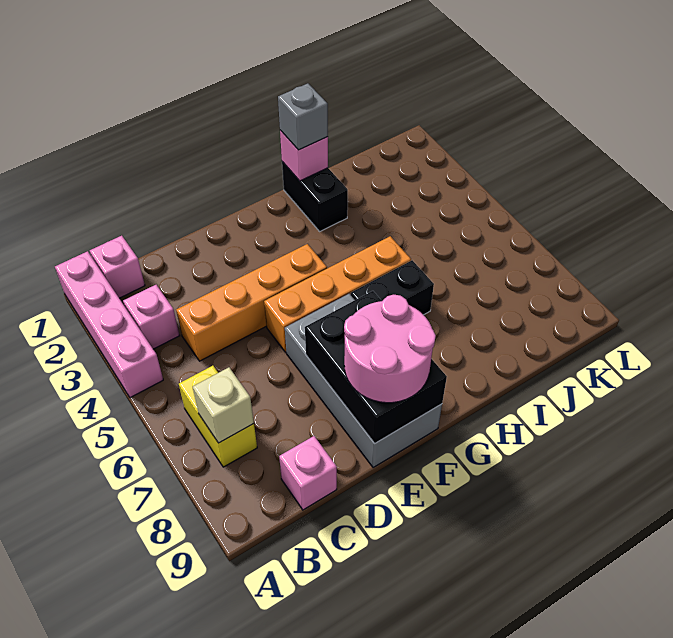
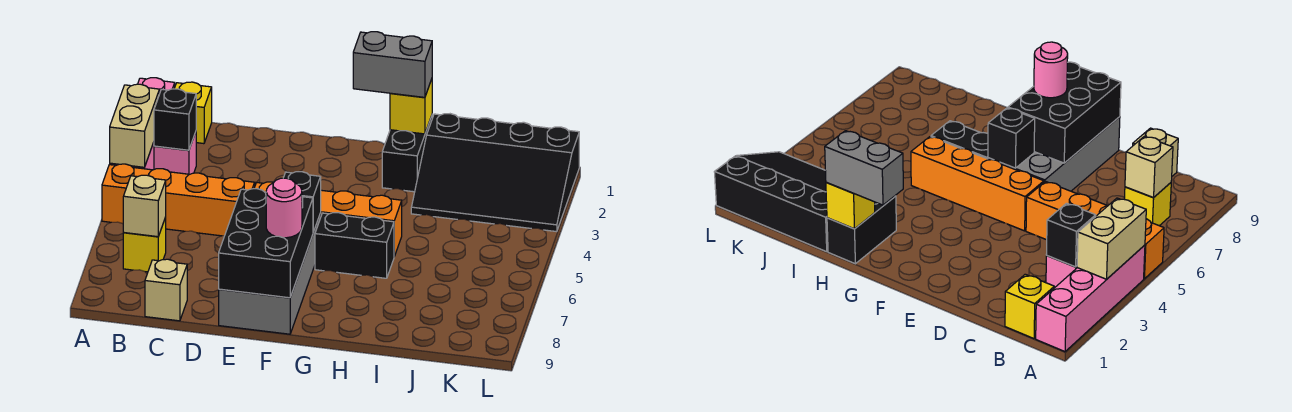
none -> tan 1x2 brick [110,84,159,167]
pink 1x1 brick [90,236,145,298] -> yellow 1x1 brick [174,82,212,144]
none -> black 1x1 brick [154,89,196,150]
yellow 1x2 brick [179,366,257,467] -> yellow 1x1 brick [123,218,166,272]
orange 1x4 brick [176,244,327,361] -> orange 1x4 brick moved to [102,164,255,236]
pink 1x1 brick [279,436,337,510] -> tan 1x1 brick [145,259,187,321]
pink 2x2 round brick [344,295,436,403] -> pink 1x1 round brick [266,178,302,238]
none -> black 1x1 brick [284,172,321,232]
pink 1x1 brick [280,130,328,181] -> yellow 1x1 brick [390,79,432,134]
grey 1x1 brick [278,83,328,150] -> grey 1x2 brick [353,32,432,97]
none -> black 3x4 slope [411,114,579,232]

